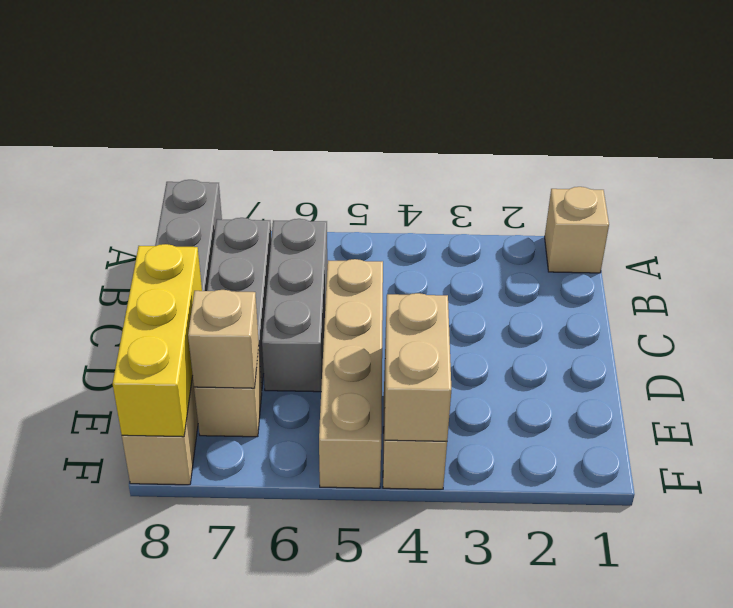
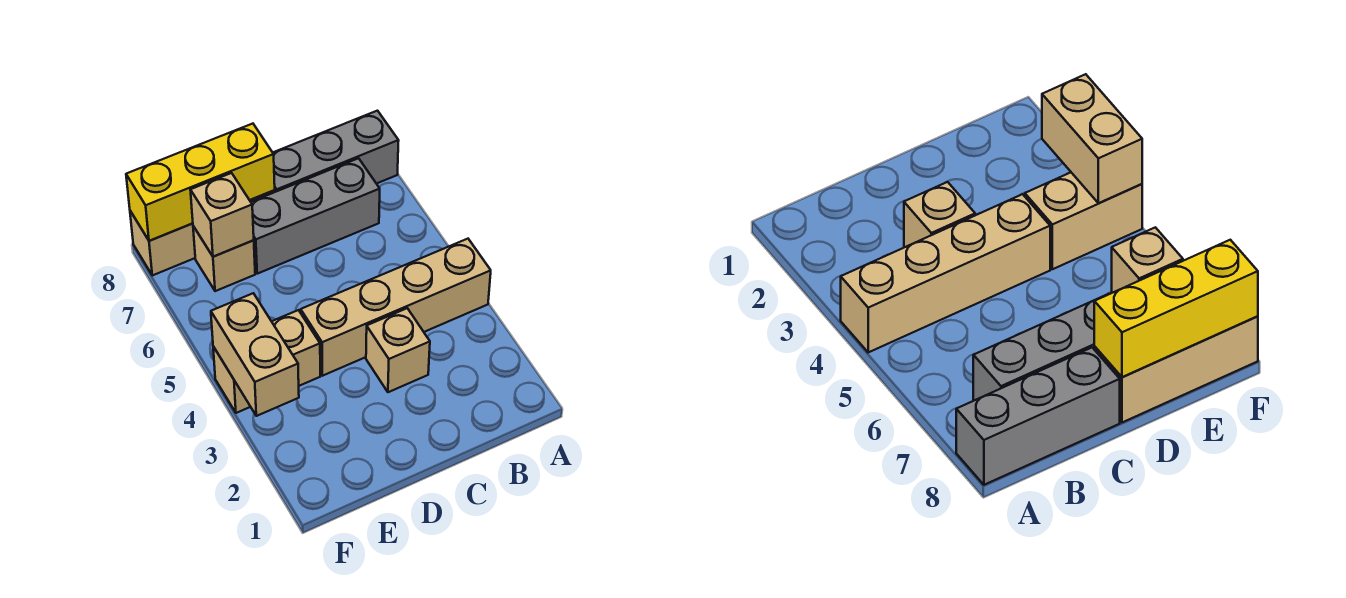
tan 1x1 brick [545,187,609,273] -> tan 1x1 brick moved to [366,308,430,392]
grey 1x3 brick [262,219,327,392] -> none
tan 1x4 brick [319,259,383,488] -> tan 1x4 brick moved to [301,239,491,376]
tan 1x2 brick [385,293,451,441] -> tan 1x2 brick turned to [211,293,299,416]

